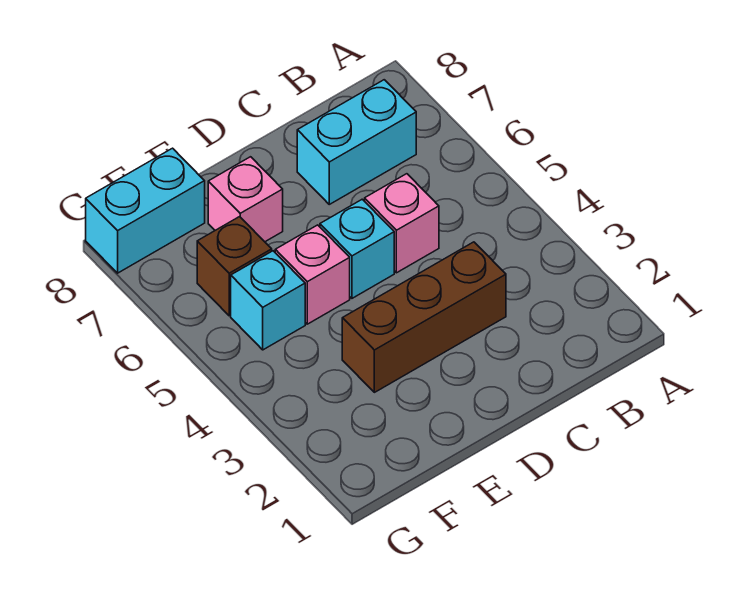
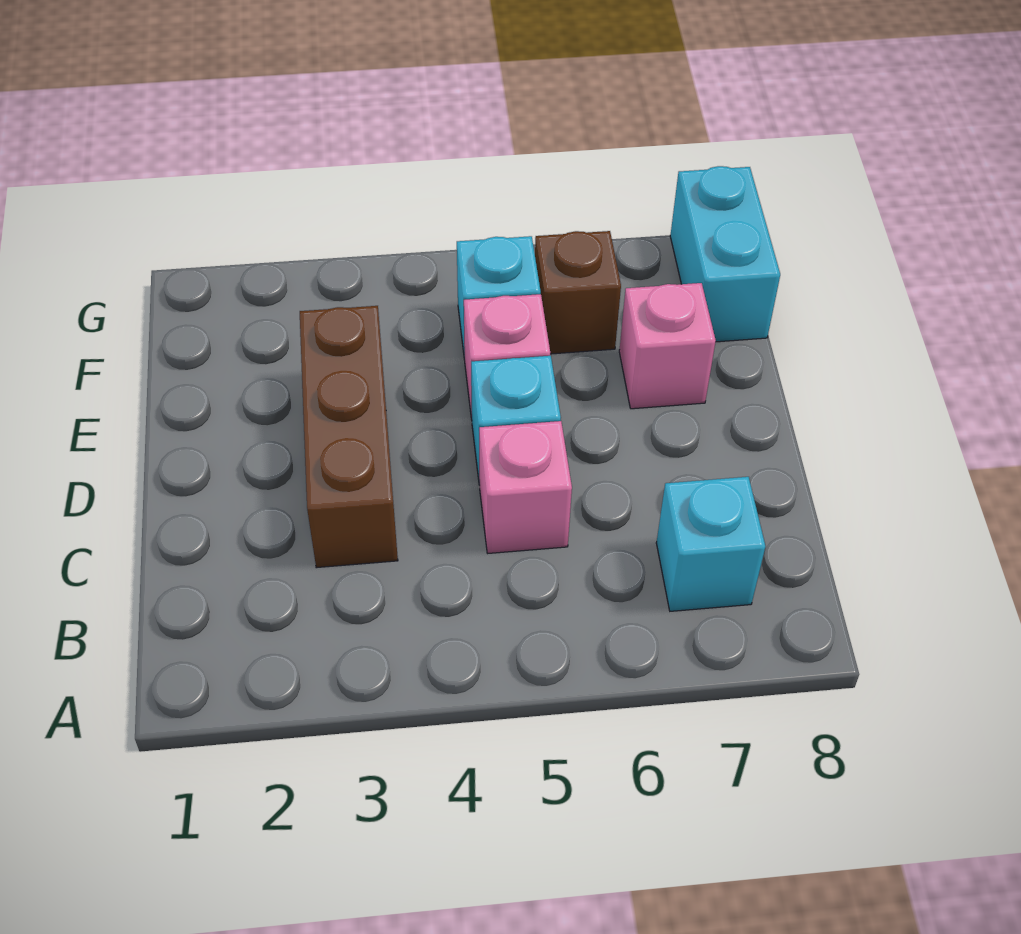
cyan 1x2 brick [297,80,416,204] -> cyan 1x1 brick [656,477,765,611]

